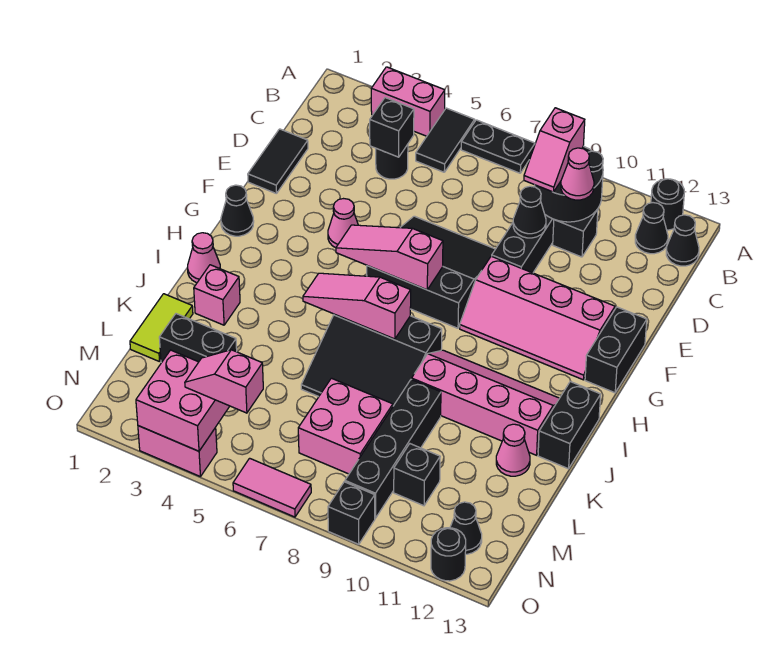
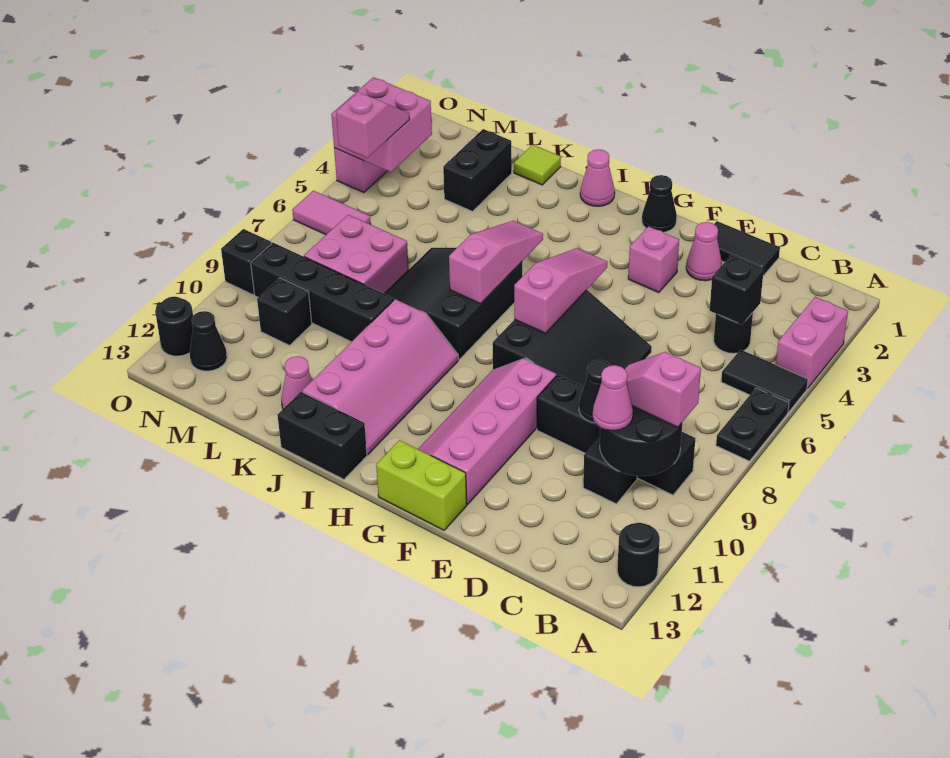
black 1x1 cone [635,203,668,254] -> none
black 1x1 cone [666,215,699,266] -> none
pink 1x1 cone [328,199,358,248] -> pink 1x1 cone moved to [686,222,722,281]
black 1x2 brick [585,307,647,393] -> lime 1x2 brick [376,440,467,530]
pink 1x1 brick [194,265,240,325] -> pink 1x1 brick moved to [628,226,679,293]
lime 1x2 tile [130,294,193,362] -> lime 1x1 tile [514,145,561,185]
pink 1x2 tile [233,458,311,517] -> pink 1x2 tile turned to [292,191,371,235]

